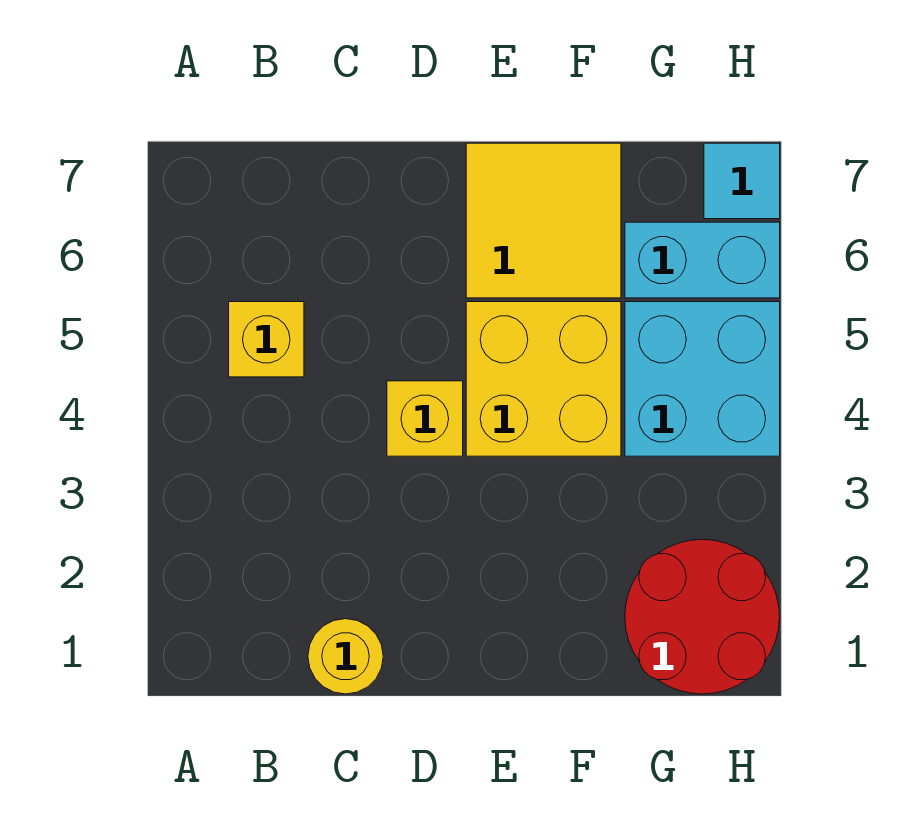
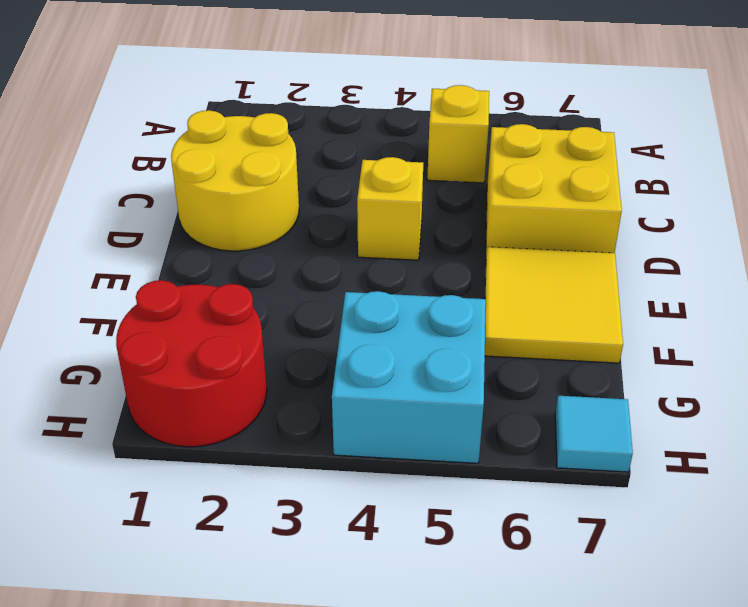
yellow 1x1 round brick [308,619,383,694] -> yellow 2x2 round brick [171,110,299,251]
yellow 2x2 brick [466,302,621,456] -> yellow 2x2 brick moved to [486,124,622,256]
cyan 1x2 brick [625,222,780,298] -> none

